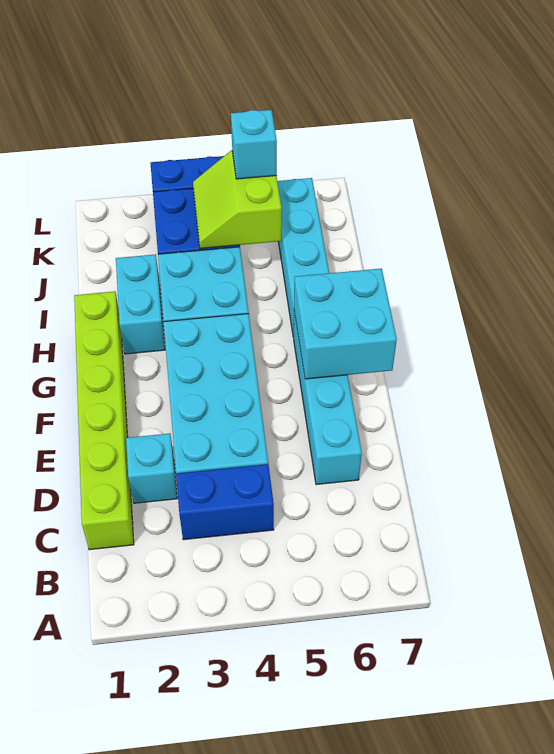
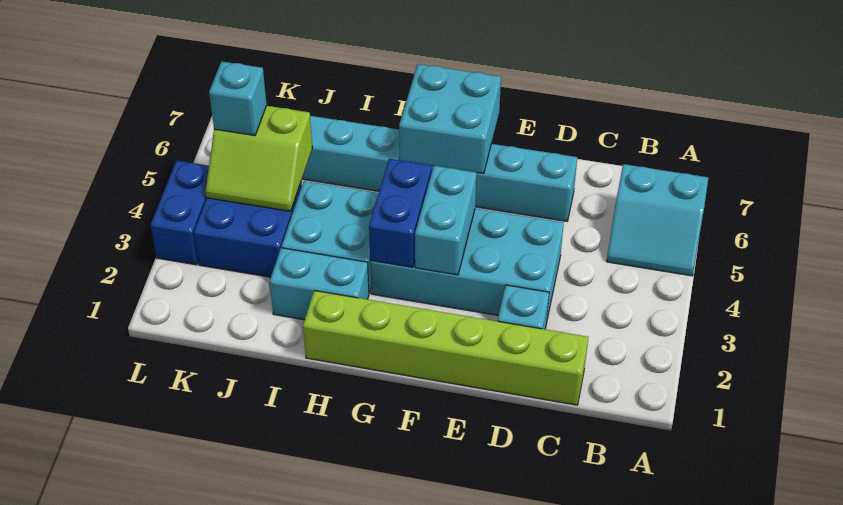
none -> cyan 2x2 slope [607,164,708,276]
blue 1x2 brick [176,464,274,540] -> blue 1x2 brick moved to [369,159,432,267]
none -> cyan 1x2 brick [415,166,476,275]

